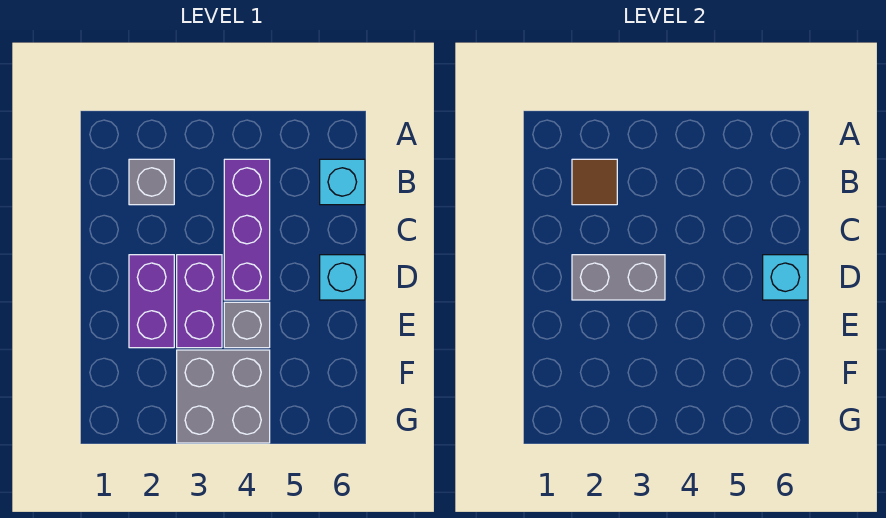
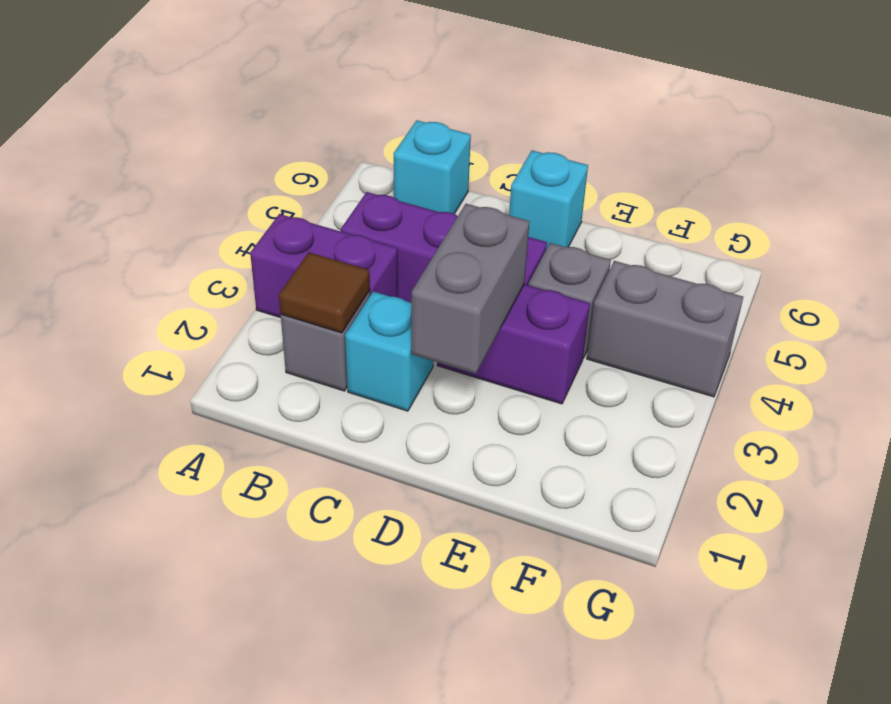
purple 1x2 brick [129,255,174,348] -> purple 1x2 brick moved to [250,214,398,318]
cyan 1x1 brick [763,255,808,300] -> cyan 1x1 brick moved to [345,292,433,411]
grey 2x2 brick [177,350,270,443] -> grey 1x2 brick [587,261,743,397]

